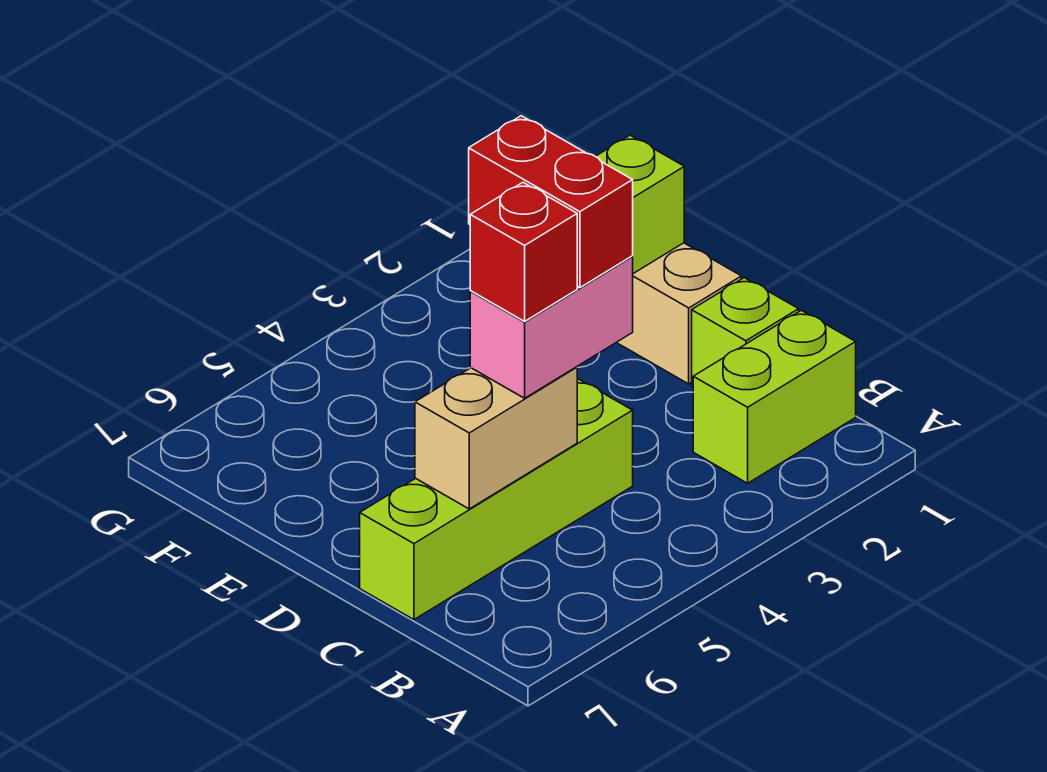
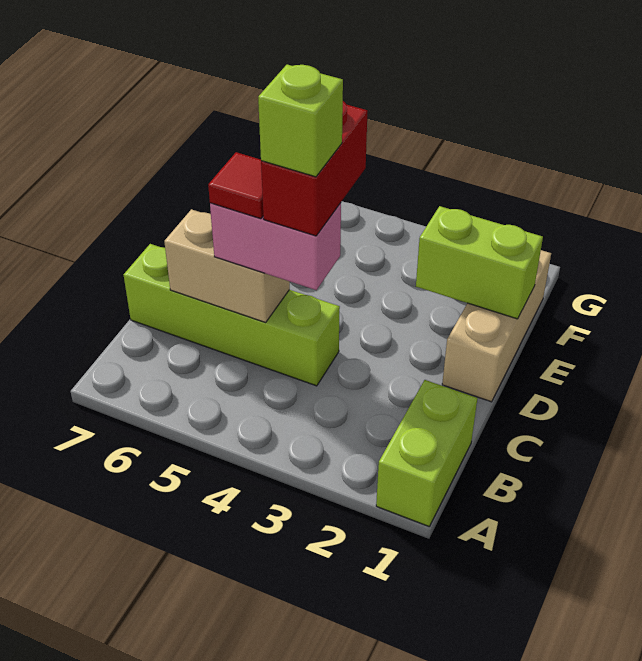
lime 1x2 brick [693,310,856,483] -> lime 1x2 brick turned to [376,380,477,527]
lime 1x1 brick [692,278,799,386] -> lime 1x1 brick moved to [258,65,343,177]
red 1x1 brick [470,183,577,321] -> red 1x1 tile [208,152,263,219]

